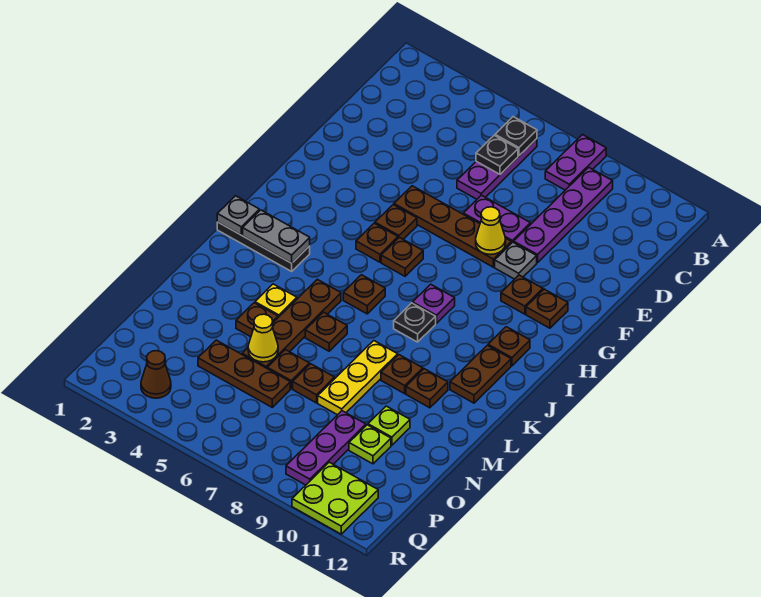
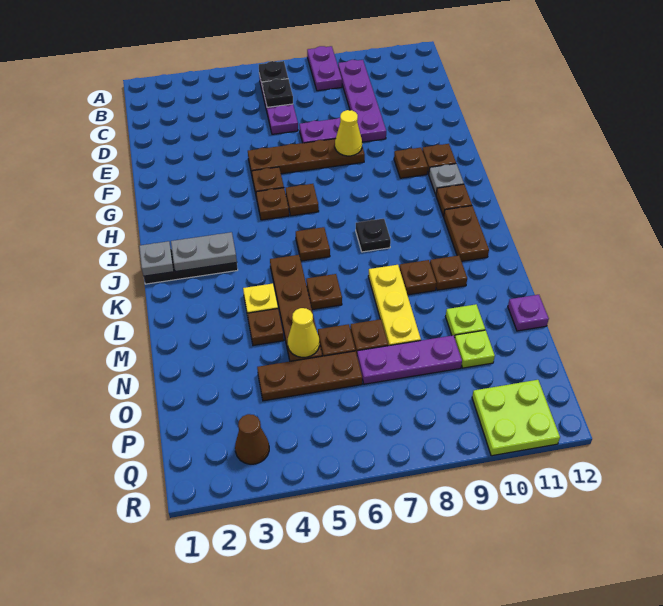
grey 1x1 plate [495,242,537,279] -> grey 1x1 plate moved to [429,164,464,194]
purple 1x1 plate [413,284,455,323] -> purple 1x1 plate moved to [508,295,549,331]
purple 1x3 plate [286,411,366,485] -> purple 1x3 plate turned to [357,335,462,384]

